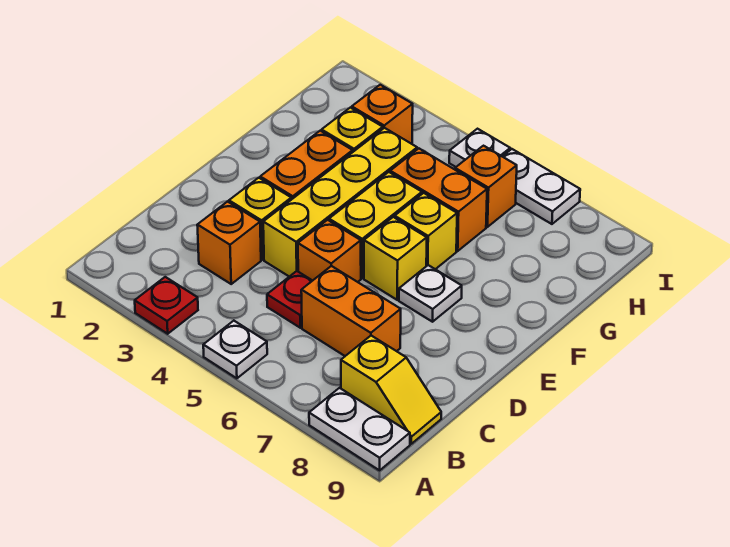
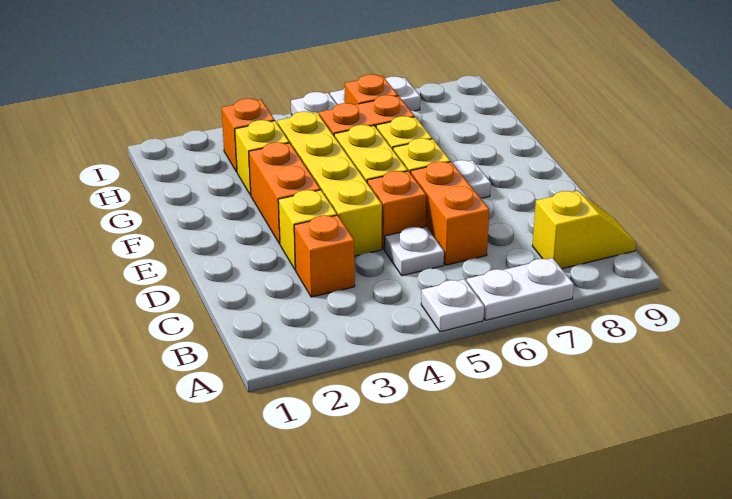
red 1x1 plate [135,277,198,334] -> none
white 1x2 plate [309,388,410,470] -> white 1x2 plate moved to [467,258,574,320]
red 1x1 plate [267,271,312,328] -> white 1x1 plate [384,227,444,276]
orange 1x2 brick [301,266,401,356] -> orange 1x2 brick turned to [411,161,489,265]

